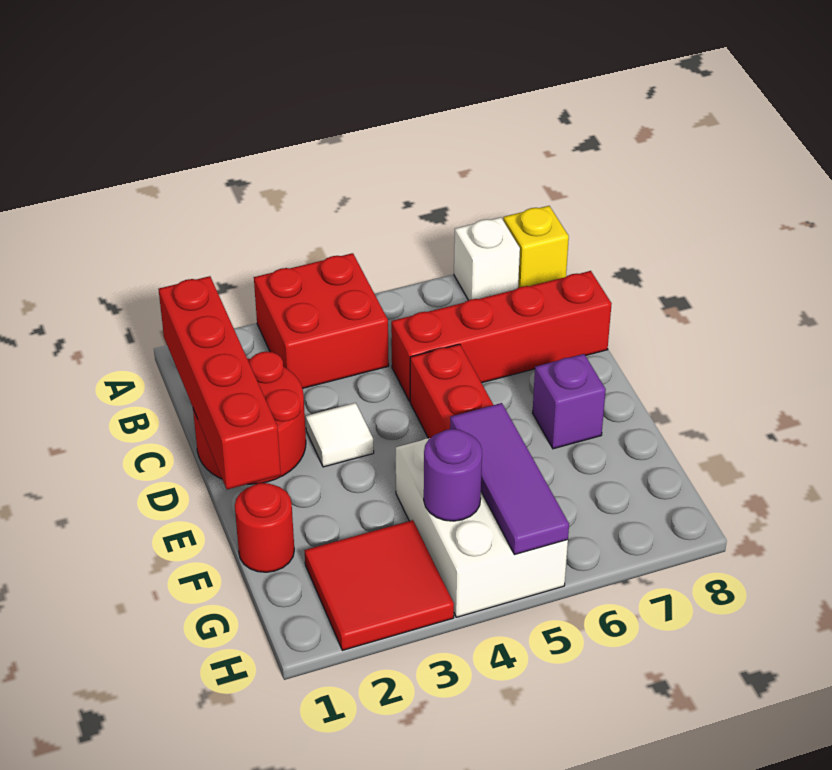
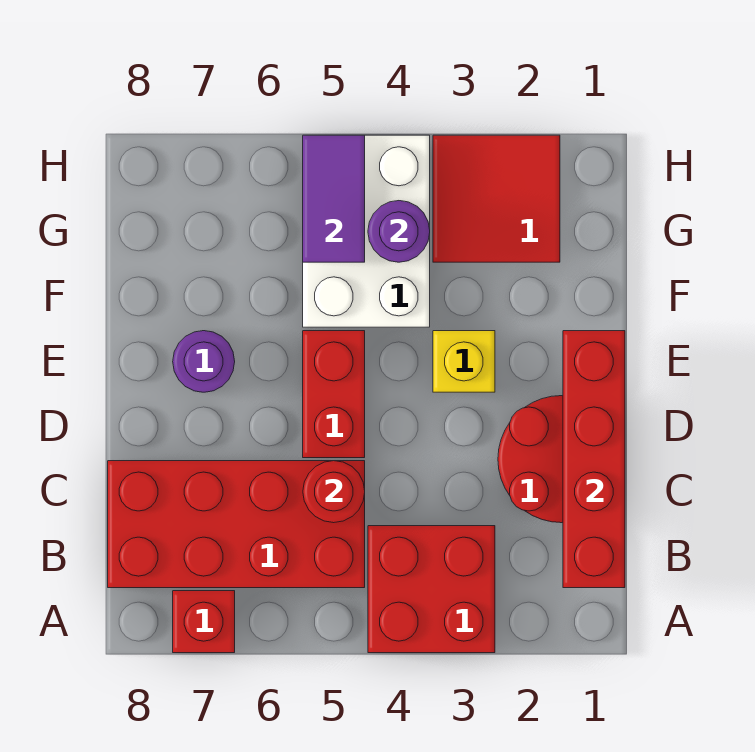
white 1x1 brick [454,217,520,300] -> red 1x1 brick [173,591,235,653]
yellow 1x1 brick [503,206,569,288] -> yellow 1x1 brick moved to [433,331,495,392]
red 1x4 brick [391,271,612,401] -> red 2x4 brick [108,461,365,588]
white 1x1 tile [306,403,374,467] -> none
purple 1x1 brick [533,354,606,449] -> purple 1x1 round brick [173,331,235,392]
red 1x1 round brick [235,483,294,572] -> red 1x1 round brick moved to [303,461,365,523]
purple 1x3 tile [450,403,569,555] -> purple 1x2 tile [303,135,365,262]

